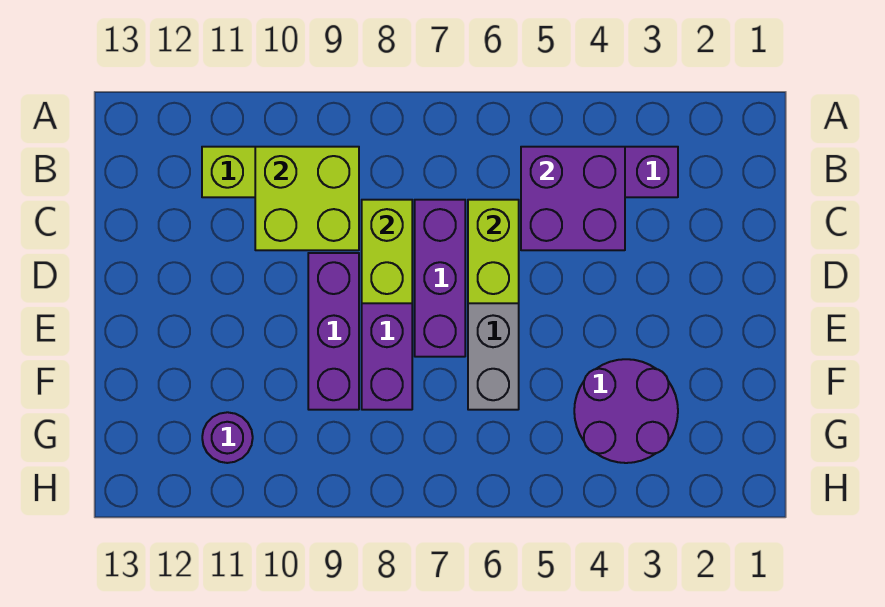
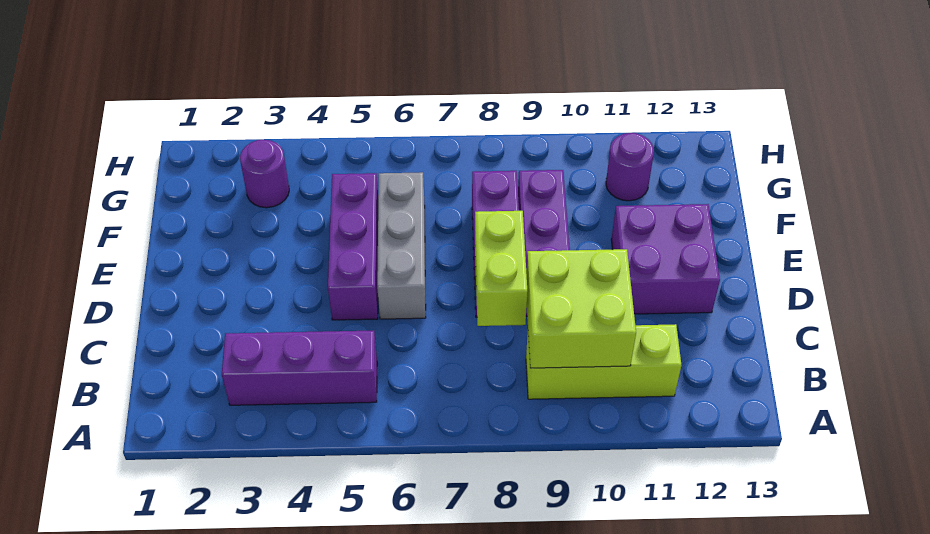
purple 2x2 brick [521,147,625,250] -> purple 2x2 brick moved to [611,204,720,314]
lime 1x2 brick [468,200,519,303] -> none
purple 1x3 brick [415,200,465,357] -> purple 1x3 brick moved to [328,173,378,320]
purple 2x2 round brick [574,359,678,463] -> purple 1x1 round brick [240,139,289,208]

